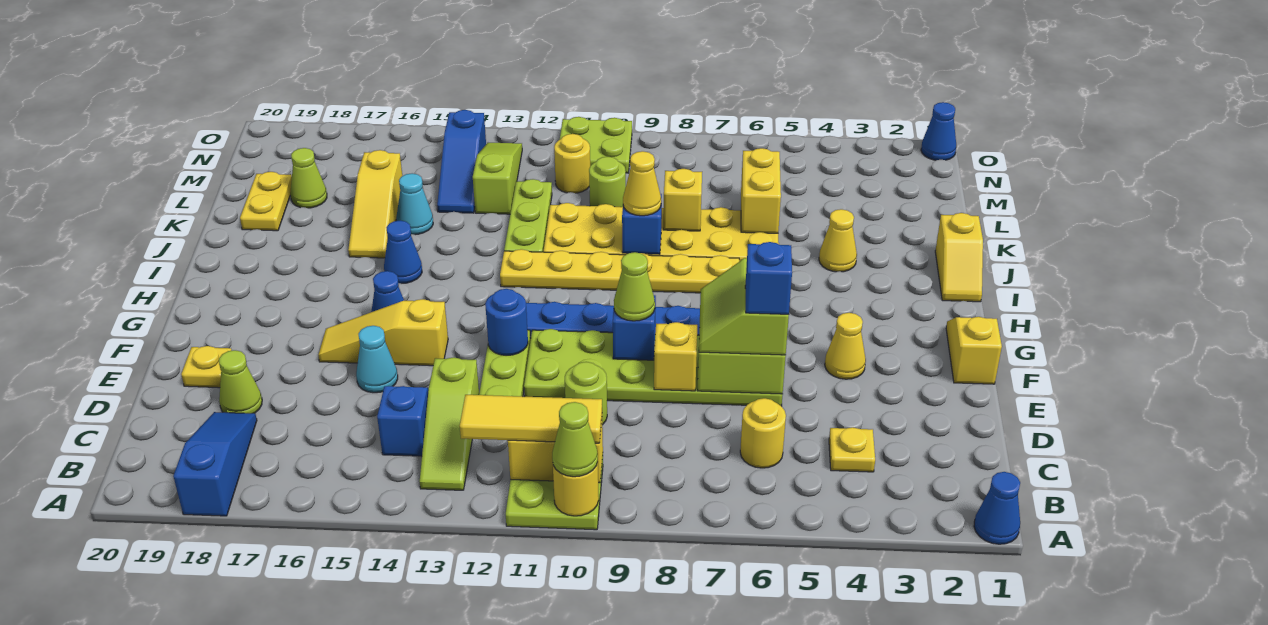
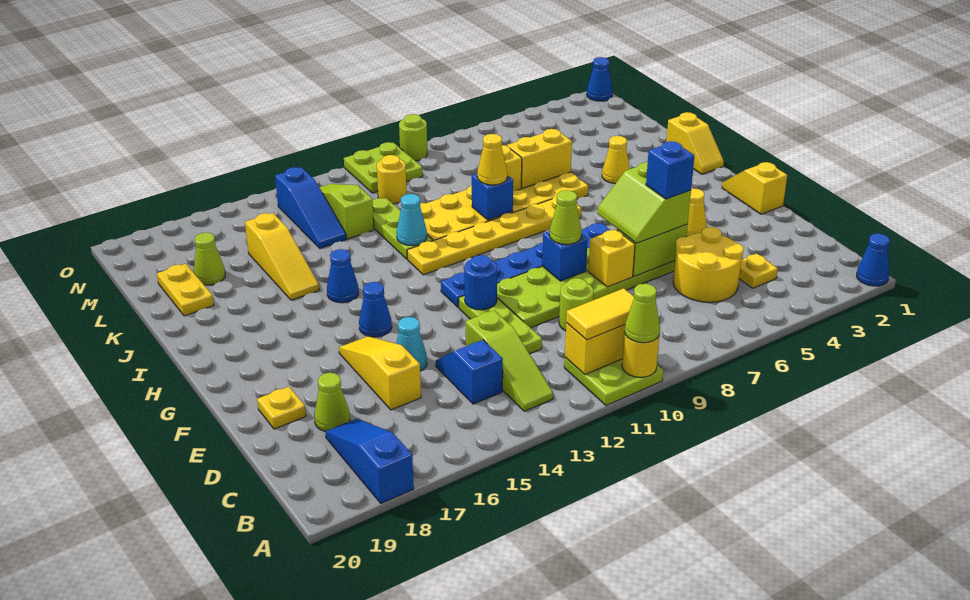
yellow 1x3 tile [460,395,602,443] -> yellow 1x2 tile [566,288,634,340]
yellow 1x1 round brick [740,398,786,468] -> yellow 2x2 round brick [673,227,744,302]
yellow 1x3 slope [318,299,448,366] -> yellow 1x3 slope turned to [339,336,421,410]
yellow 1x2 brick [741,148,781,233] -> yellow 1x2 brick turned to [507,129,572,188]
cyan 1x1 cone [396,173,433,235] -> cyan 1x1 cone moved to [397,194,427,245]
lime 1x1 round brick [589,157,626,207] -> lime 1x1 round brick moved to [399,114,427,161]

